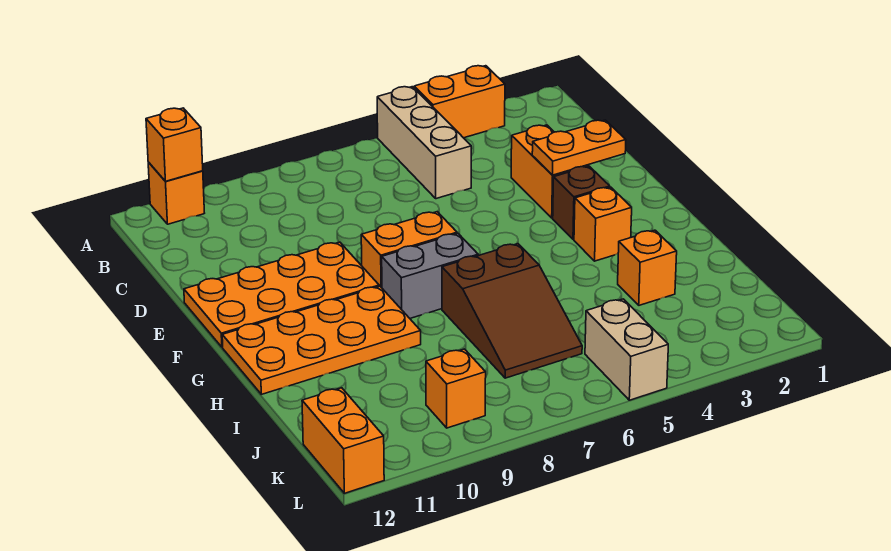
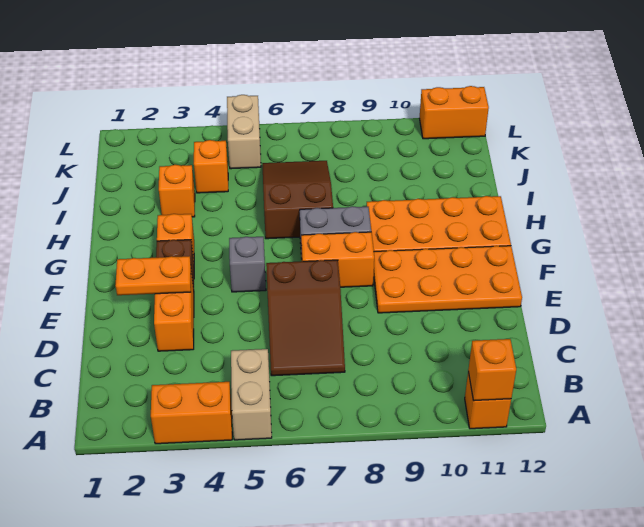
tan 1x3 brick [377,87,471,199] -> tan 1x2 brick [231,349,272,440]
none -> brown 2x3 slope [266,260,345,376]
none -> grey 1x1 brick [229,237,266,292]
orange 1x1 brick [426,349,486,428] -> orange 1x1 brick moved to [194,140,228,193]
orange 1x2 brick [302,388,384,493] -> orange 1x2 brick turned to [419,86,489,139]

